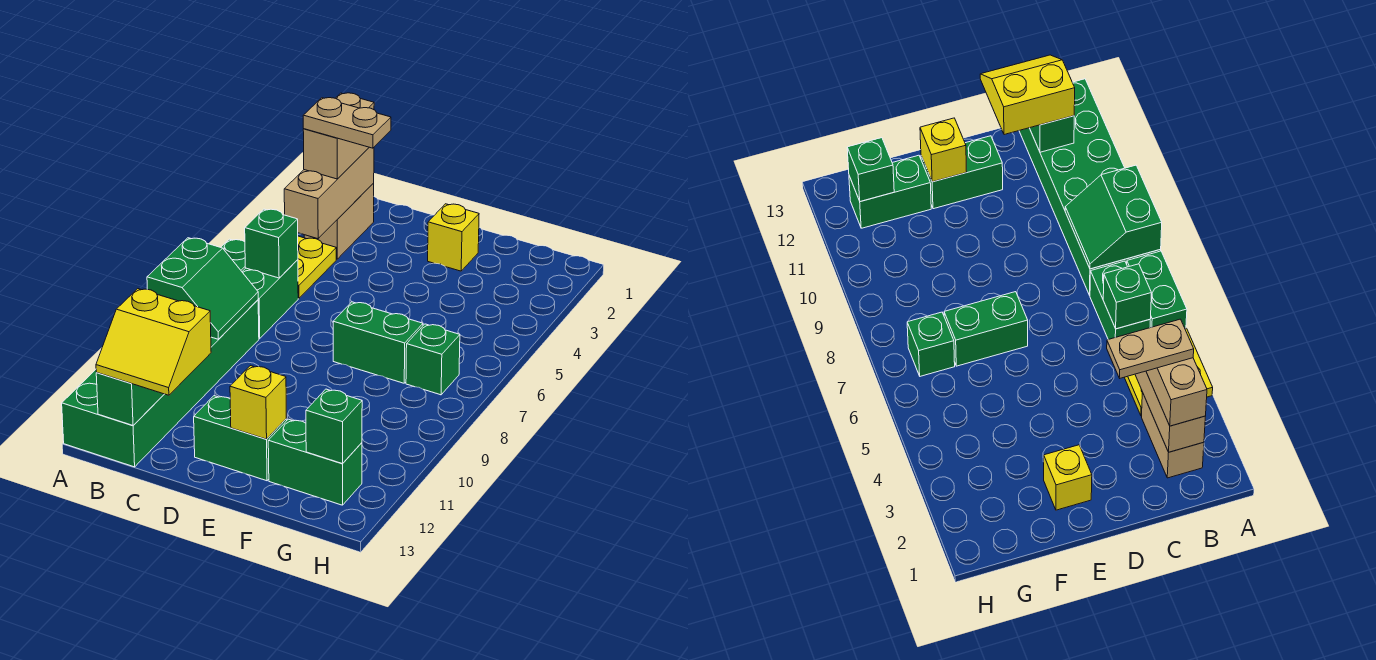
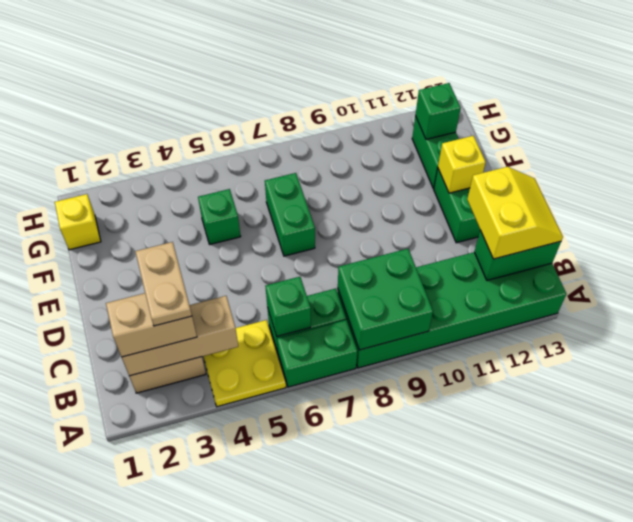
green 2x2 slope [147,238,258,339] -> green 2x2 brick [337,249,433,350]
yellow 1x1 brick [428,204,479,271] -> yellow 1x1 brick moved to [55,194,101,250]
green 1x1 brick [406,324,460,395] -> green 1x1 brick moved to [198,189,241,244]

